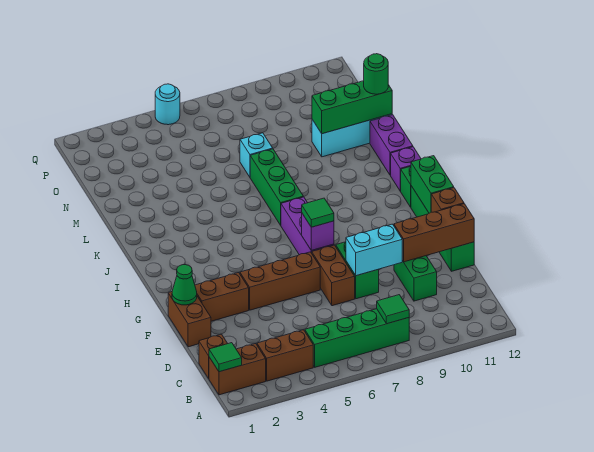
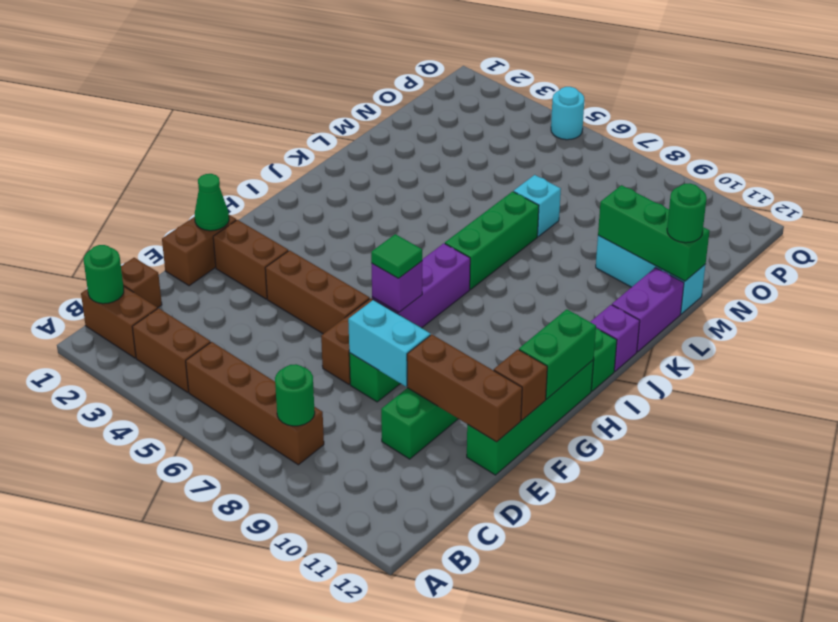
green 1x1 tile [209,343,242,372] -> green 1x1 round brick [84,245,124,304]
green 1x4 brick [305,309,409,367] -> brown 1x4 brick [186,342,324,465]
green 1x1 tile [377,295,409,324] -> green 1x1 round brick [275,364,315,426]

